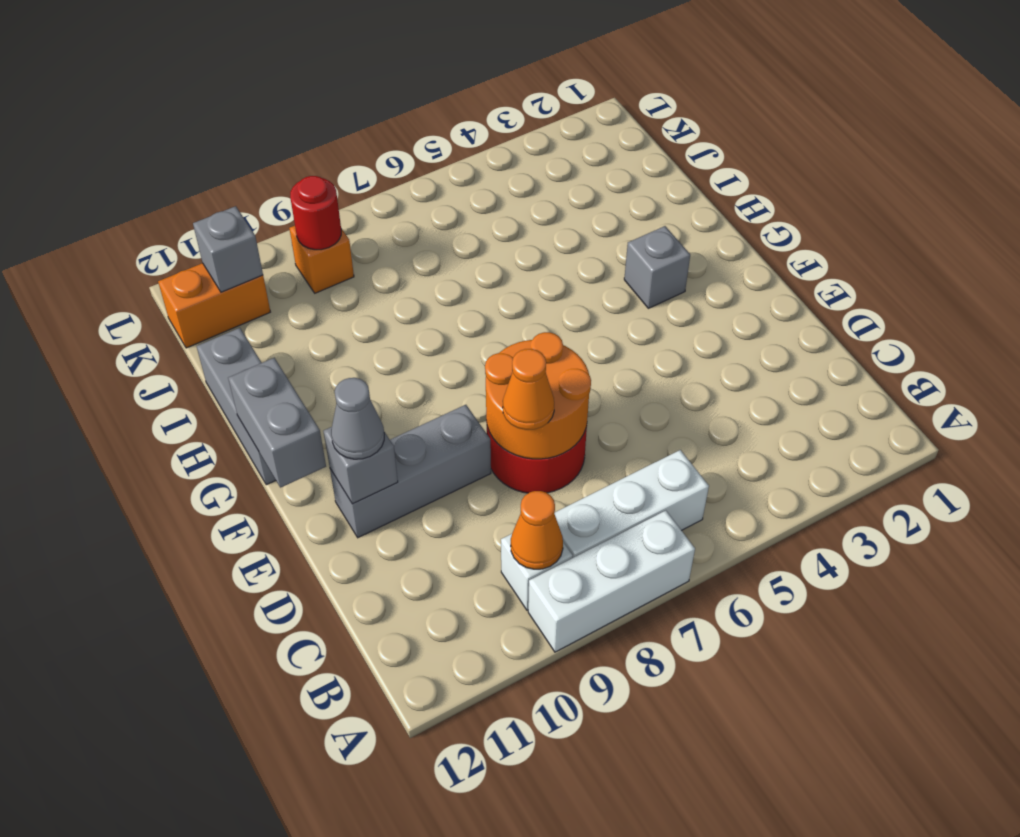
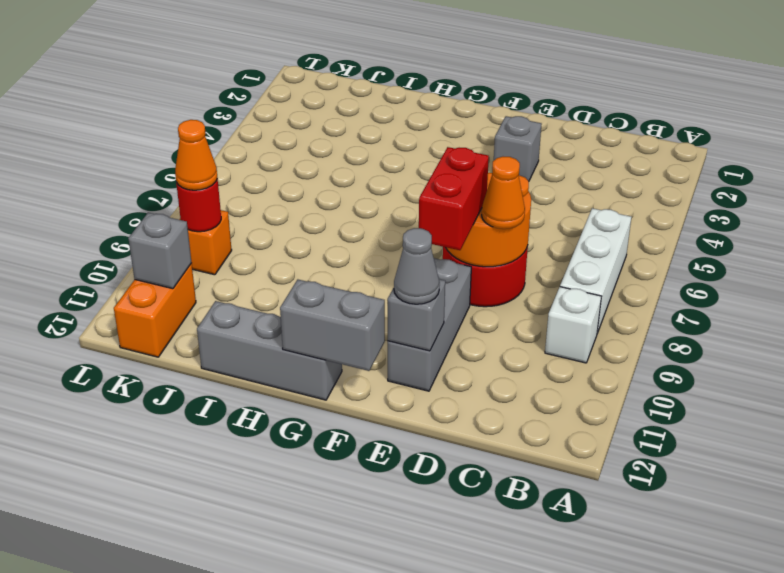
white 1x3 brick [528,511,695,652] -> none
orange 1x1 cone [511,491,563,569] -> orange 1x1 cone moved to [175,120,217,190]
none -> red 1x2 brick [419,147,489,250]
grey 1x1 brick [624,226,690,308] -> grey 1x1 brick moved to [494,116,542,181]

